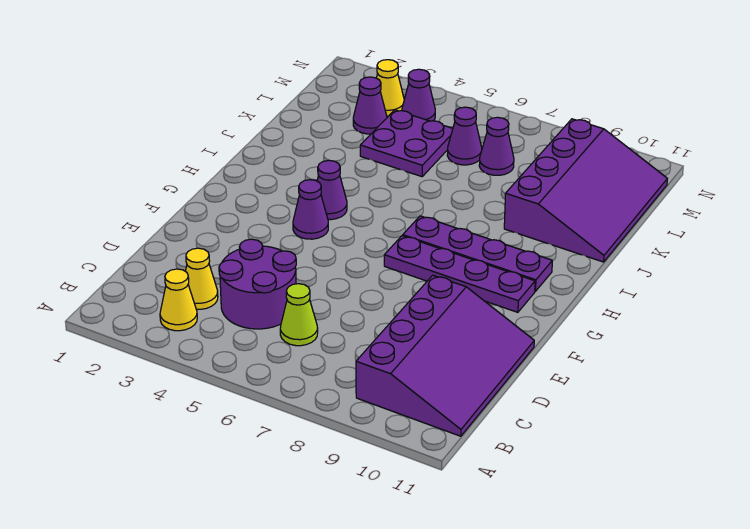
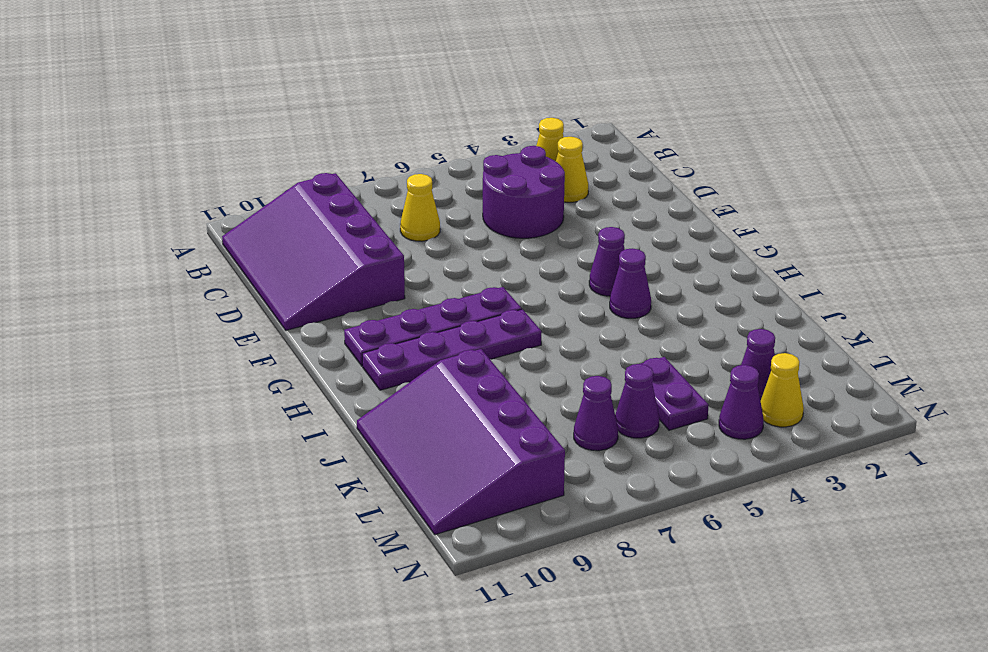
lime 1x1 cone [280,284,318,346] -> none
none -> yellow 1x1 cone [400,174,440,241]
purple 2x2 plate [360,110,453,177] -> purple 1x2 plate [626,357,709,430]

